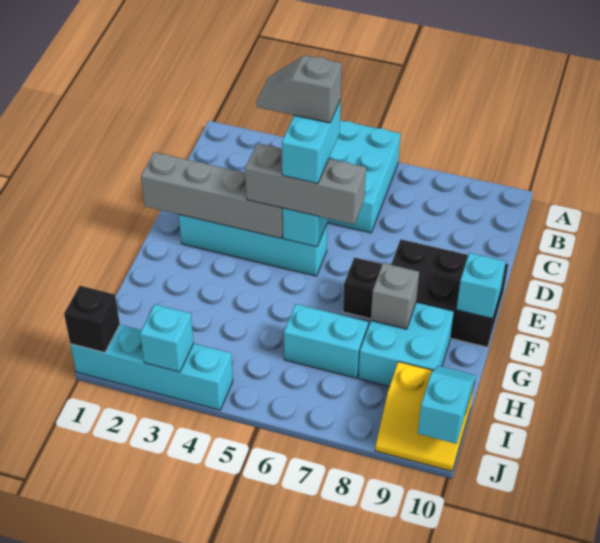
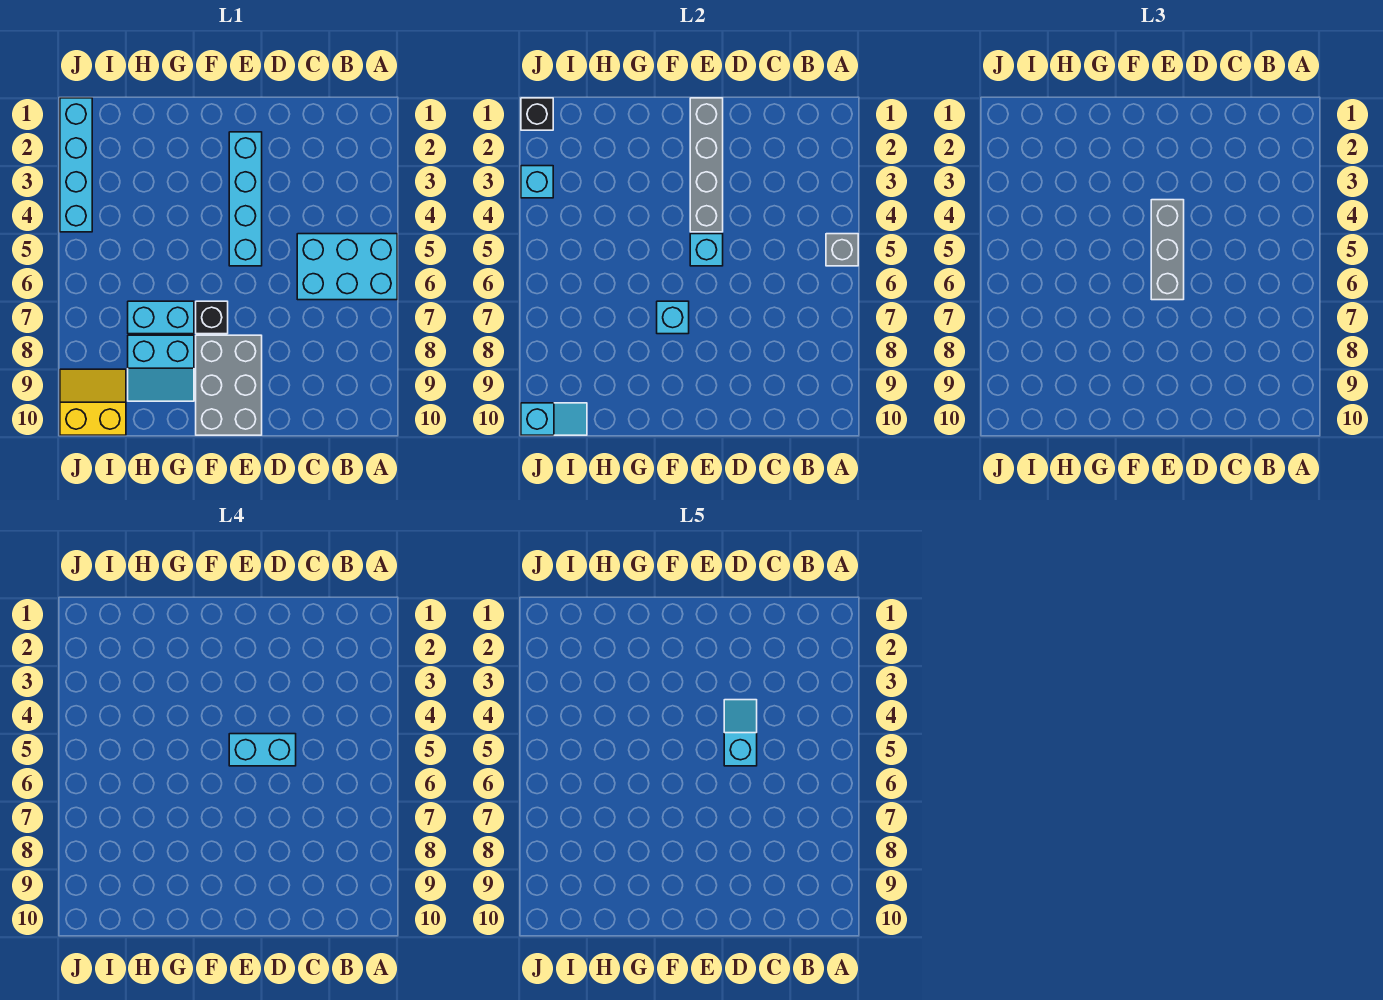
grey 1x2 slope [256,55,342,123] -> cyan 1x2 slope [724,700,757,766]
black 2x3 brick [391,239,508,347] -> grey 2x3 brick [196,335,262,435]
cyan 1x1 brick [456,253,506,319] -> cyan 1x1 brick moved to [657,301,689,334]
cyan 2x2 brick [358,302,454,387] -> cyan 2x2 slope [128,335,194,401]
grey 1x1 brick [371,263,419,329] -> grey 1x1 brick moved to [826,234,858,266]
cyan 1x2 brick [284,304,368,378] -> cyan 1x2 brick turned to [128,301,194,334]
yellow 2x2 slope [375,362,475,471] -> yellow 2x2 slope turned to [60,369,126,435]

